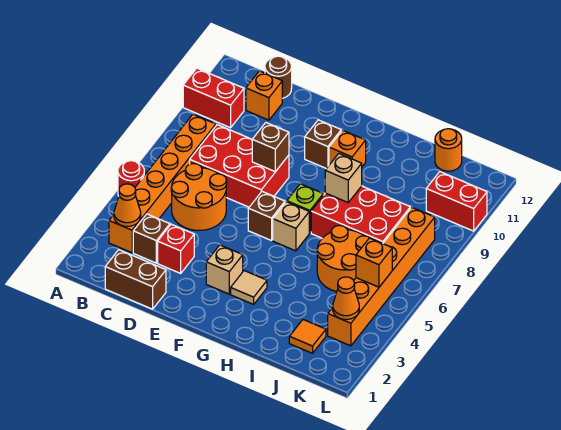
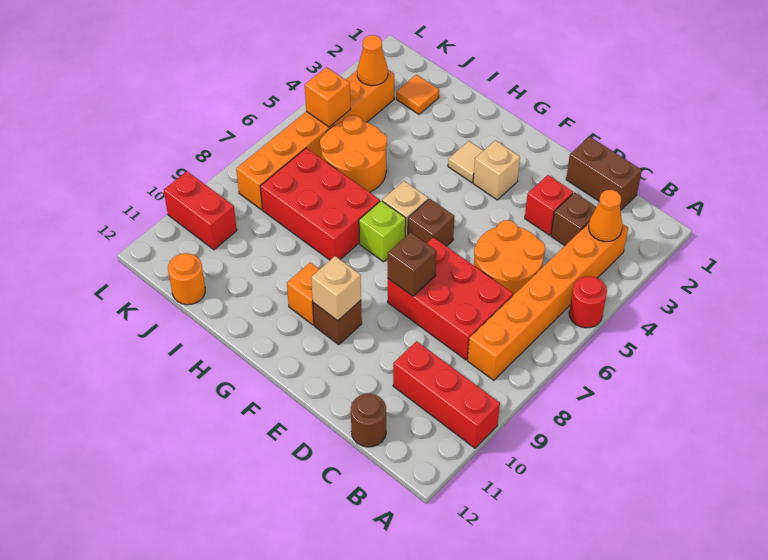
red 1x2 brick [183,68,244,128] -> red 1x3 brick [393,341,500,448]
orange 1x1 brick [246,71,282,120] -> none
tan 1x1 brick [325,154,362,202] -> tan 1x1 brick moved to [311,256,361,321]

